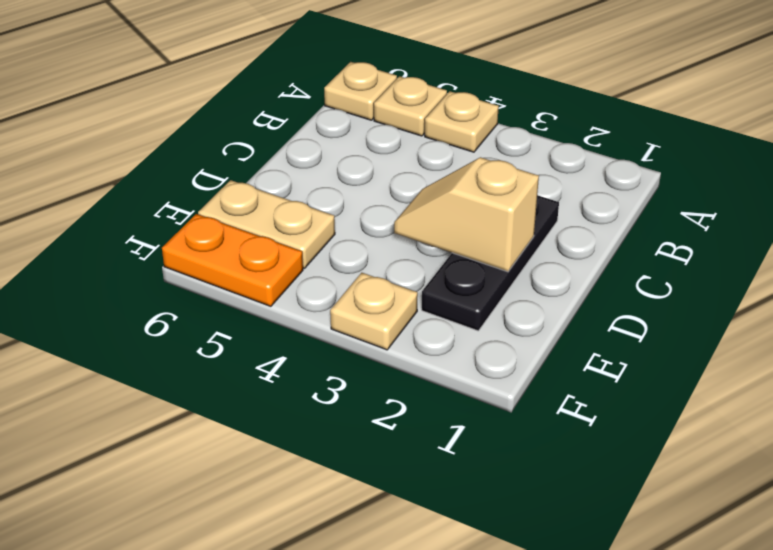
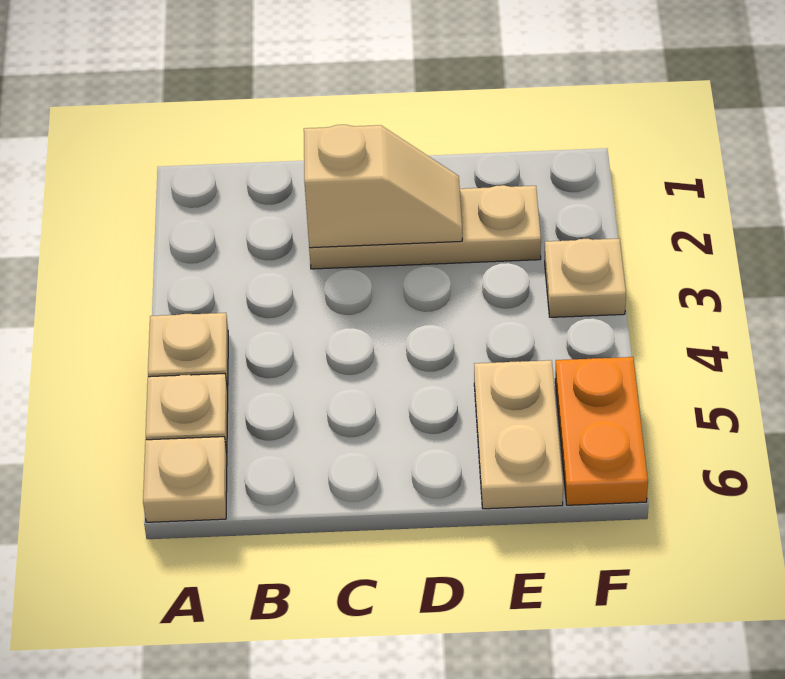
black 1x3 plate [422,195,559,331] -> tan 1x3 plate [309,185,541,269]
tan 1x2 slope [394,157,539,272] -> tan 1x2 slope turned to [304,125,462,248]

